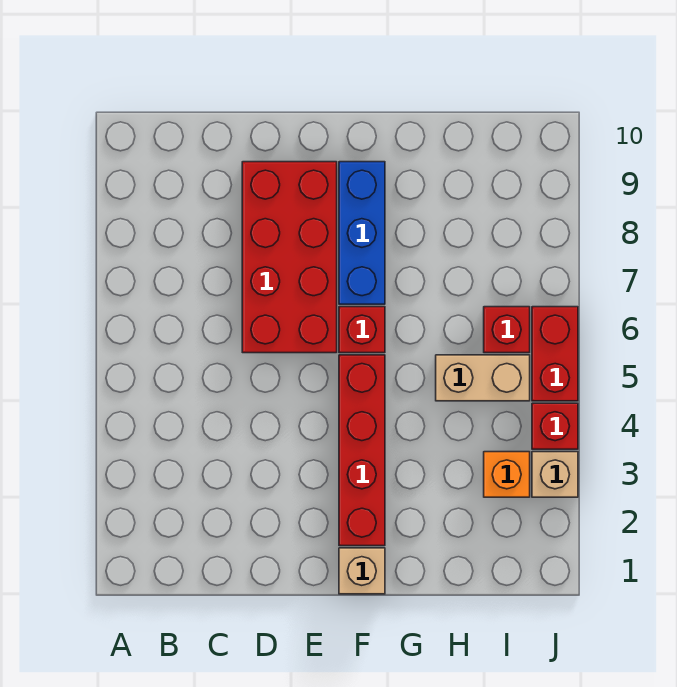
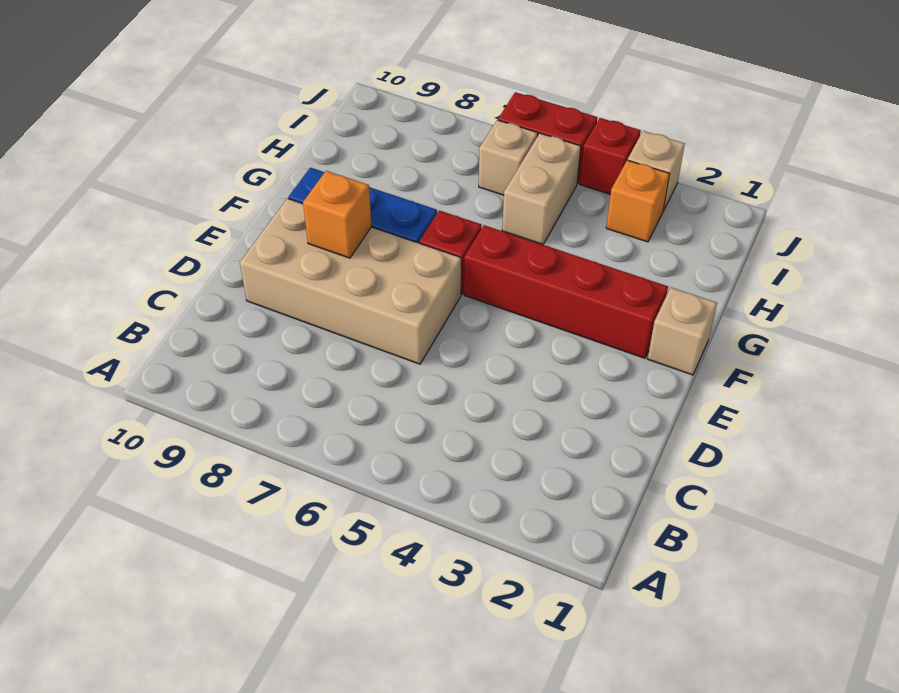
red 2x4 brick [242,162,337,353] -> tan 2x4 brick [240,198,461,364]
none -> orange 1x1 brick [303,171,372,258]
red 1x1 brick [484,307,530,353] -> tan 1x1 brick [479,120,538,195]

